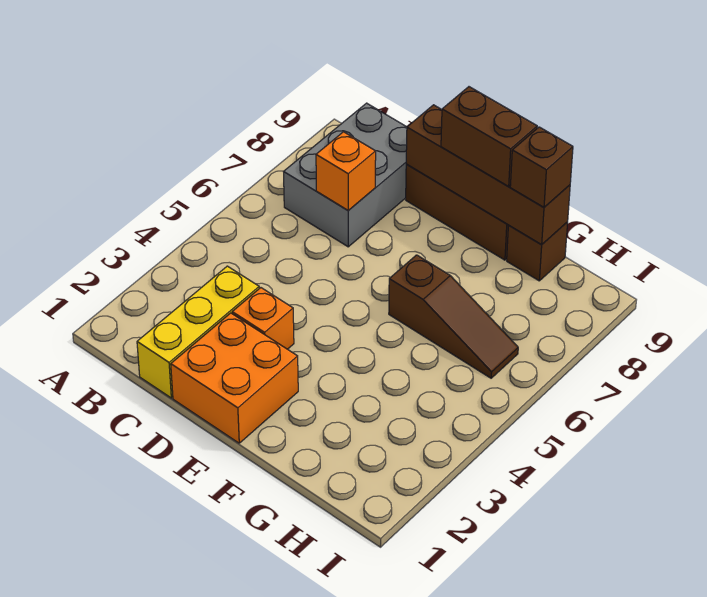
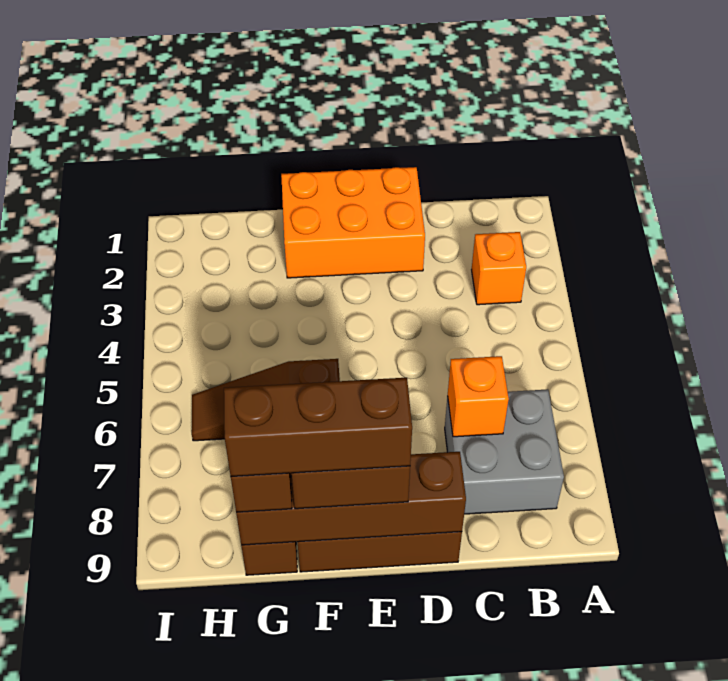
grey 2x3 brick [284,103,407,247] -> grey 2x2 brick [445,389,564,514]
yellow 1x3 brick [137,266,259,398] -> none
orange 2x2 brick [171,313,298,443] -> orange 2x3 brick [281,167,425,278]
orange 1x1 brick [232,288,294,349] -> orange 1x1 brick moved to [472,232,526,305]
none -> brown 1x3 brick [224,378,412,477]

